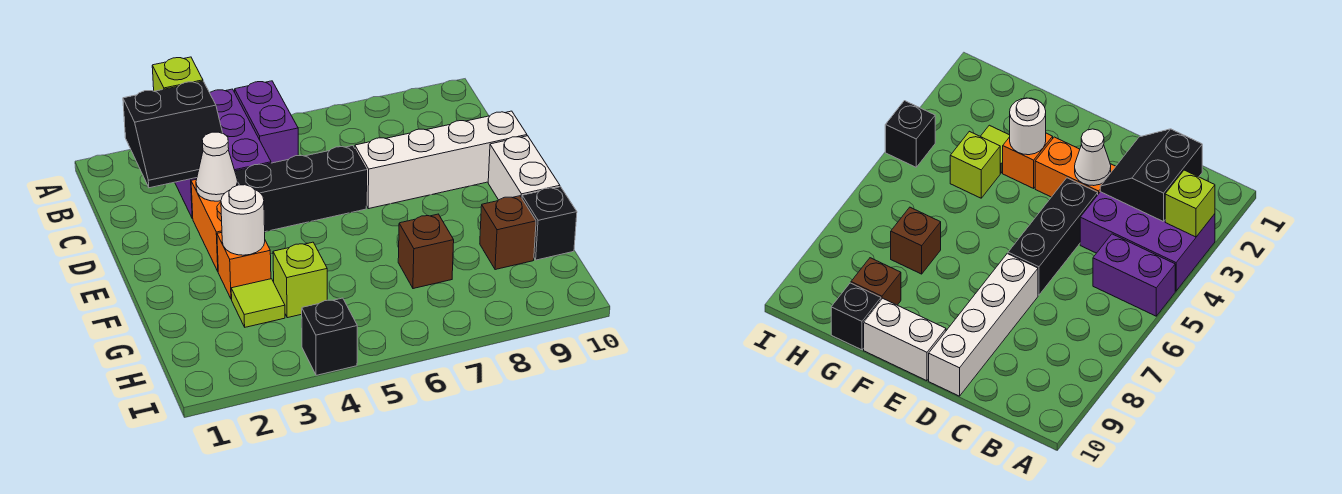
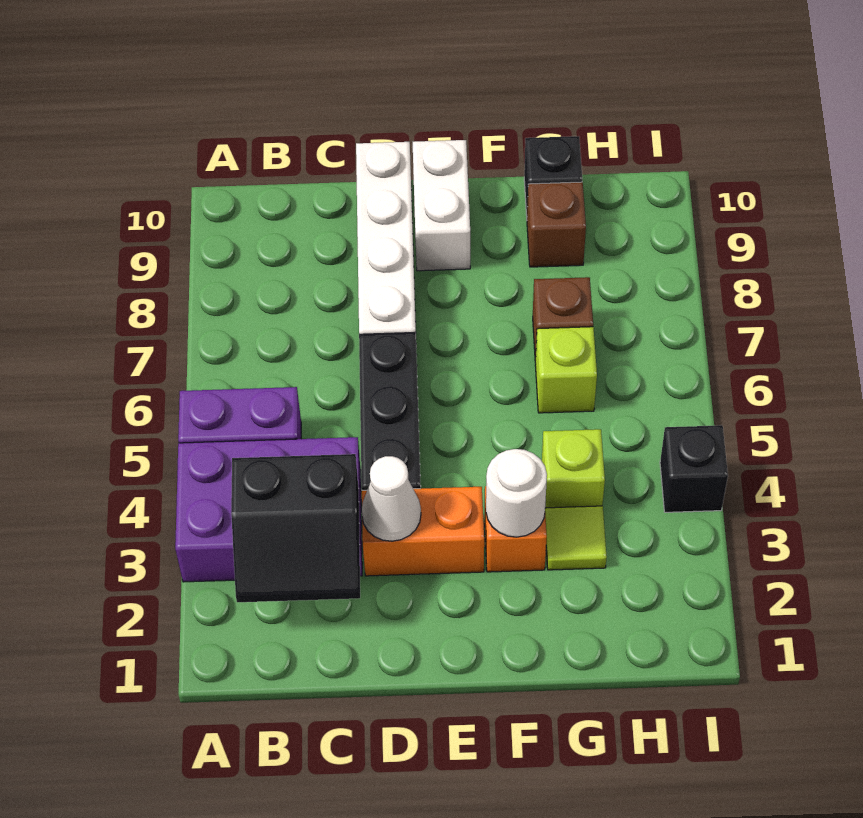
lime 1x1 brick [152,57,203,91] -> lime 1x1 brick moved to [535,327,597,413]
black 2x2 slope [123,81,222,188] -> black 2x2 slope turned to [231,454,360,602]
white 1x2 brick [488,136,560,200] -> white 1x2 brick turned to [413,140,470,271]

